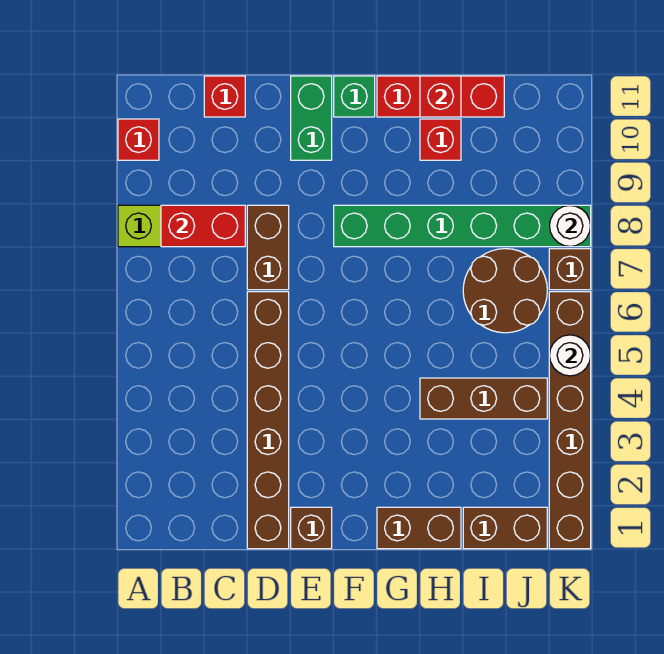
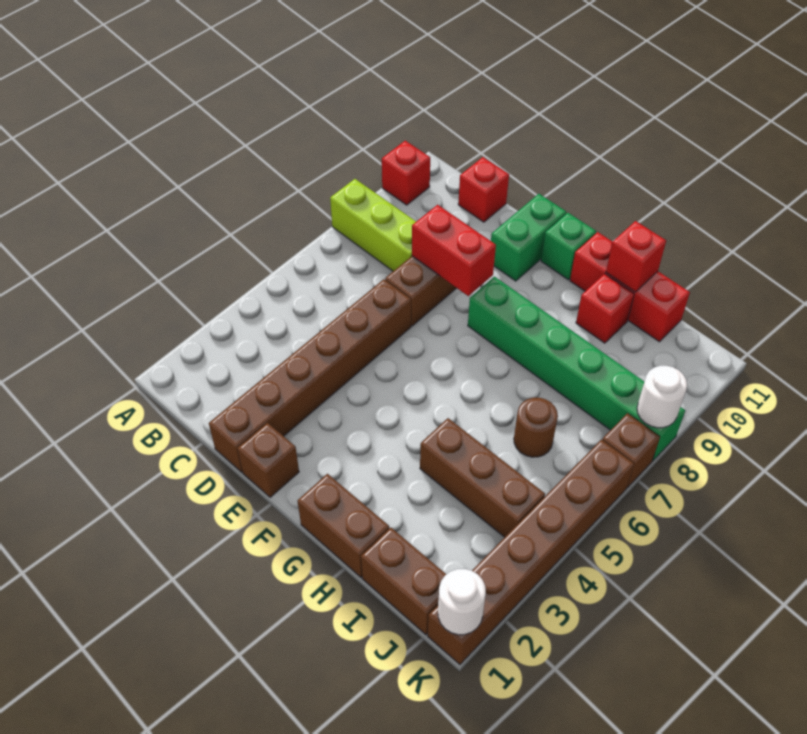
red 1x2 brick [161,205,245,247] -> red 1x2 brick moved to [412,205,496,296]
brown 2x2 round brick [463,249,547,333] -> brown 1x1 round brick [514,398,558,457]
white 1x1 round brick [549,335,591,376] -> white 1x1 round brick moved to [438,569,486,635]

